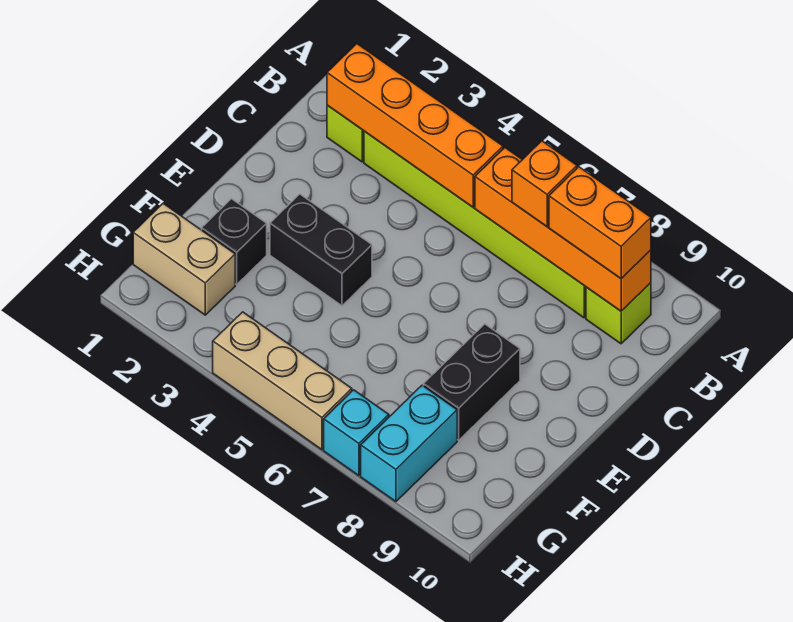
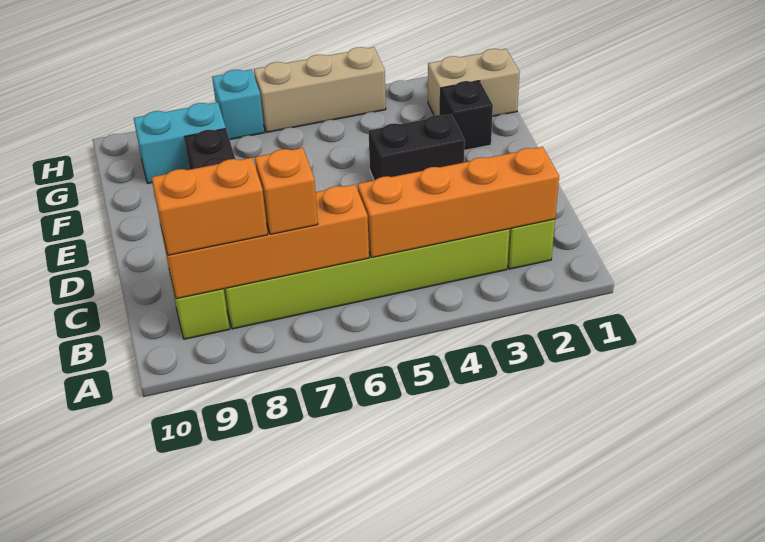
cyan 1x2 brick [361,385,457,502] -> cyan 1x2 brick turned to [134,102,226,184]

